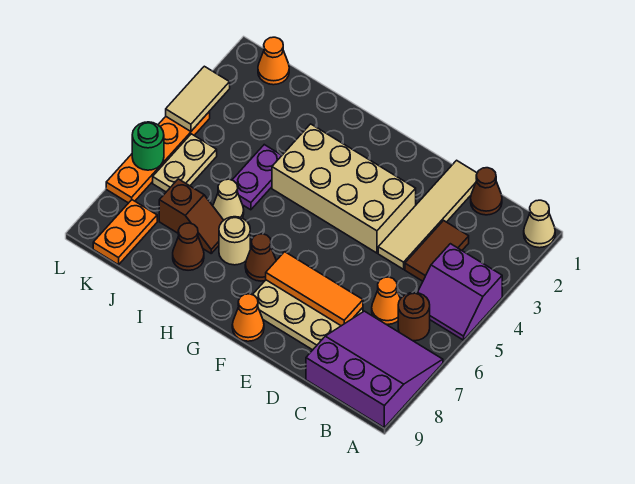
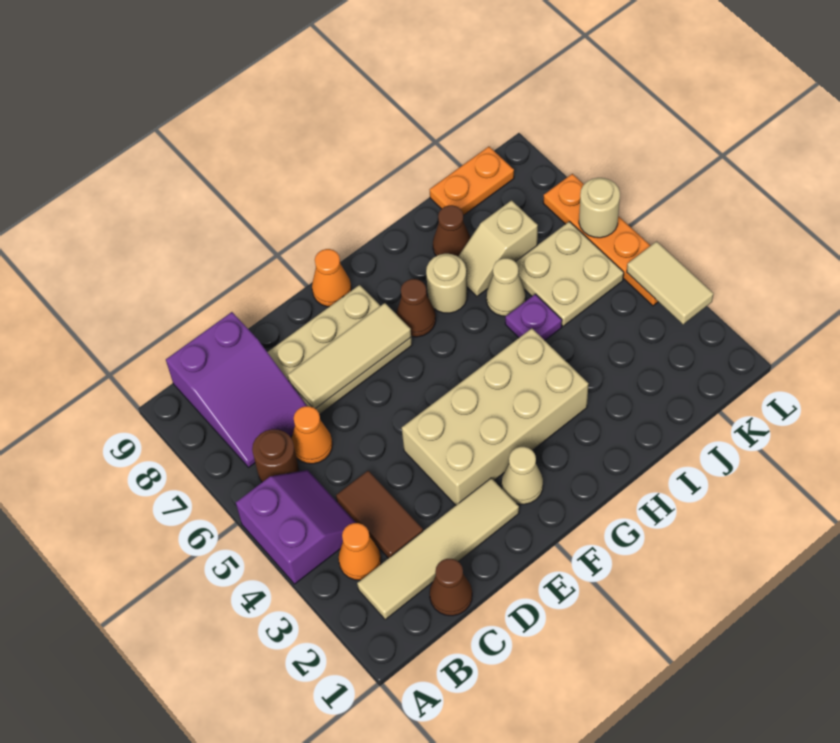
tan 1x1 cone [524,200,555,248] -> tan 1x1 cone moved to [502,447,543,504]
purple 2x2 slope [418,244,502,340] -> purple 2x2 slope turned to [235,470,356,584]
purple 3x3 slope [306,311,443,428] -> purple 2x3 slope [166,312,307,467]
tan 1x4 tile [378,160,477,269] -> tan 1x4 tile turned to [357,478,519,619]
orange 1x3 tile [266,252,363,326] -> tan 1x3 tile [288,303,411,409]
purple 1x2 plate [233,145,282,210] -> purple 1x1 plate [505,294,562,340]
brown 1x2 slope [159,179,224,253] -> tan 1x2 slope [458,200,538,296]
orange 1x1 cone [258,37,289,85] -> orange 1x1 cone moved to [338,523,381,580]
tan 1x2 plate [153,134,217,192] -> tan 2x2 plate [516,222,624,326]
orange 1x2 plate [93,200,157,265] -> orange 1x2 plate turned to [430,147,514,216]
green 1x1 round brick [132,122,164,170] -> tan 1x1 round brick [579,178,620,238]

